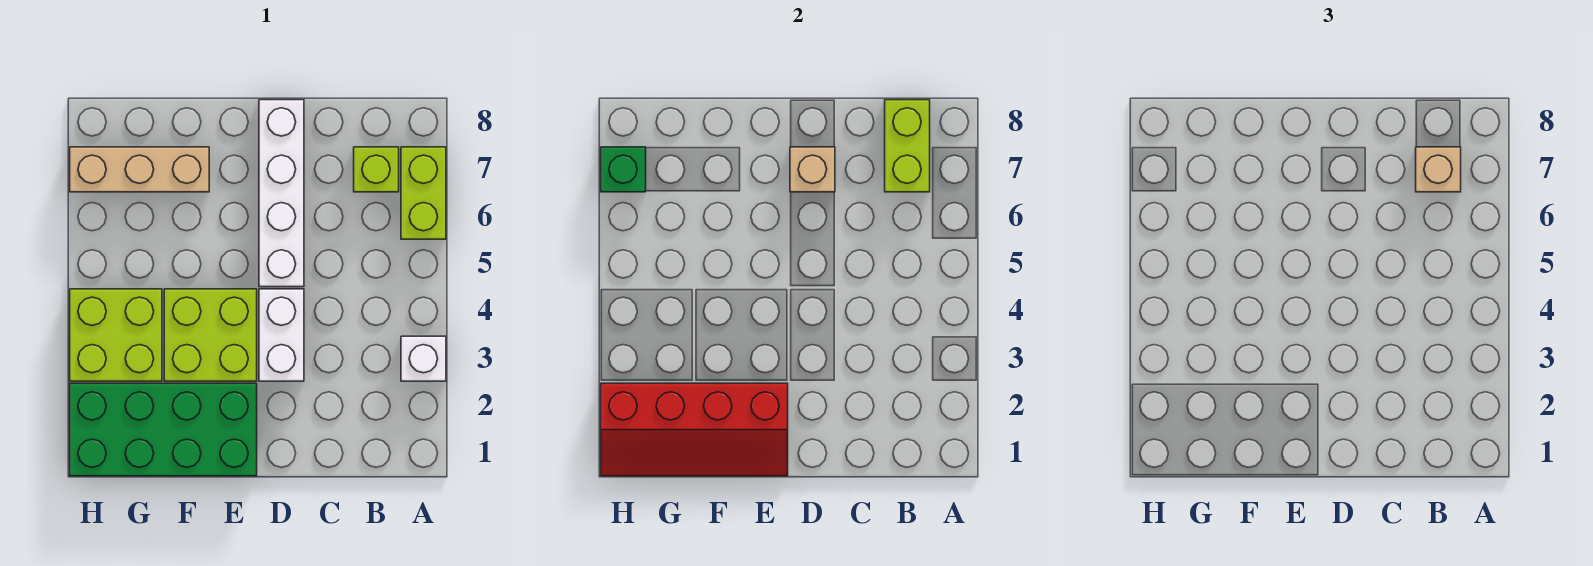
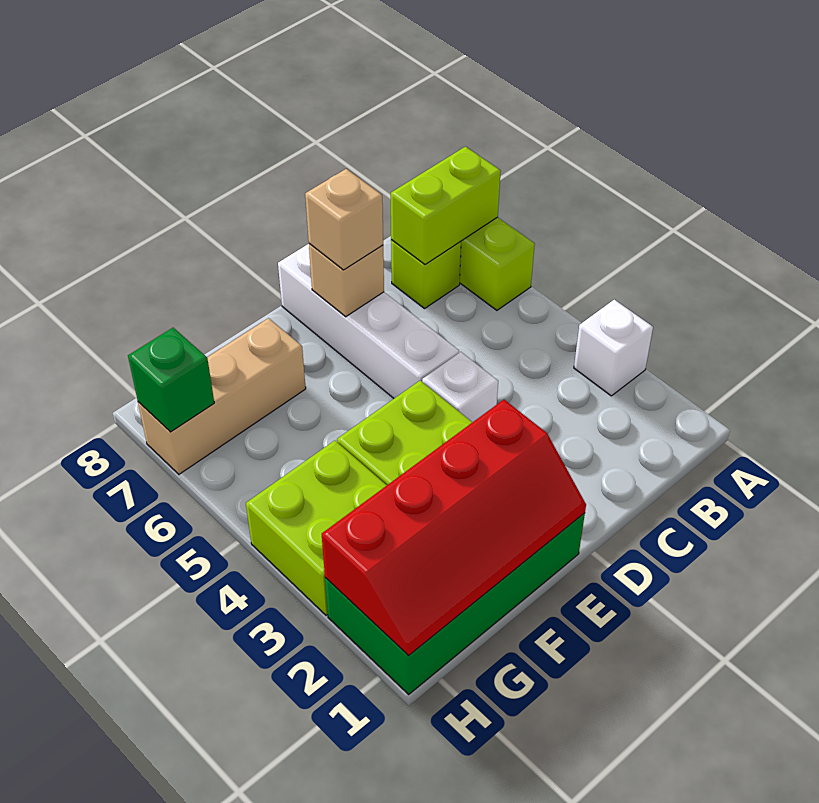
lime 1x2 brick [885,100,930,192] -> lime 1x2 brick turned to [391,147,501,264]
tan 1x1 brick [1416,147,1461,192] -> tan 1x1 brick moved to [305,169,383,270]
white 1x2 brick [259,289,304,381] -> white 1x1 brick [422,352,498,422]

